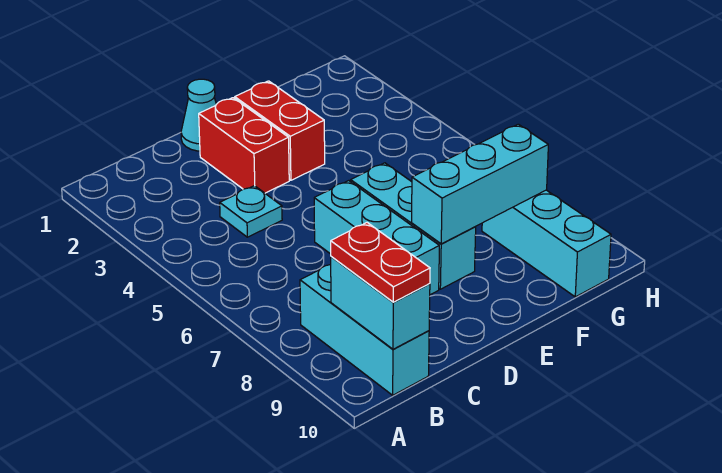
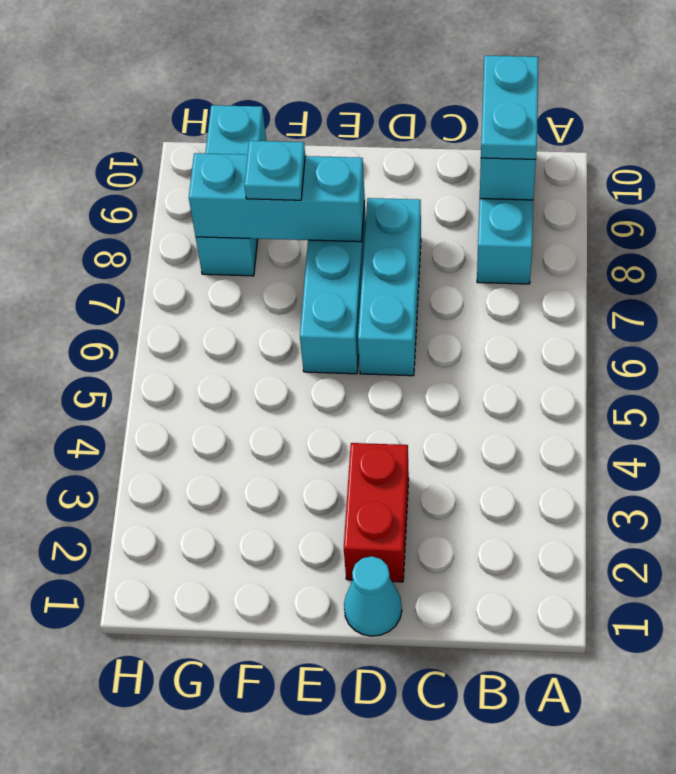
red 1x2 plate [331,223,430,302] -> cyan 1x2 plate [481,56,539,159]
cyan 1x1 plate [220,186,282,237] -> cyan 1x1 plate moved to [244,141,305,200]
red 1x2 brick [235,81,325,180] -> none

